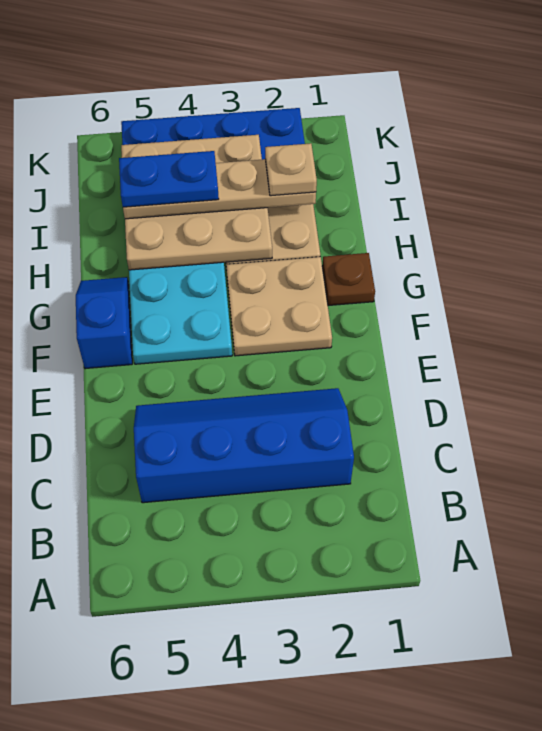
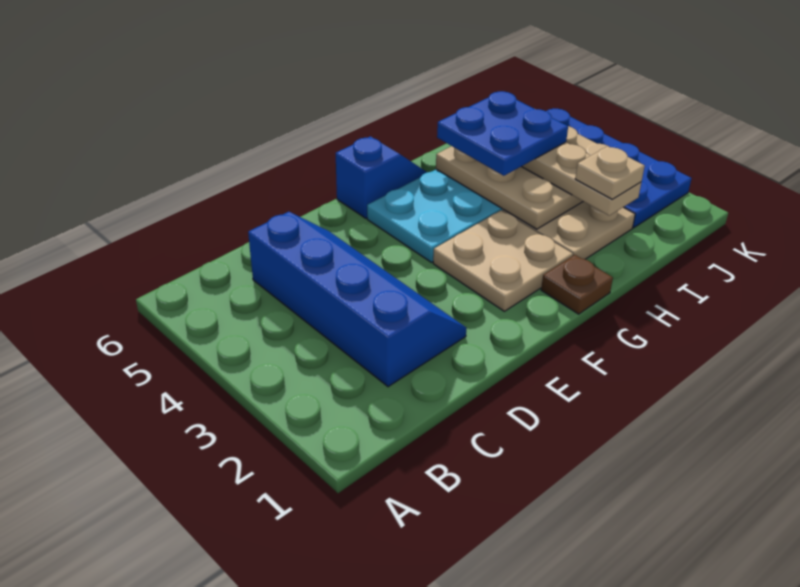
blue 1x2 plate [119,151,219,207] -> blue 2x2 plate [437,91,568,176]

